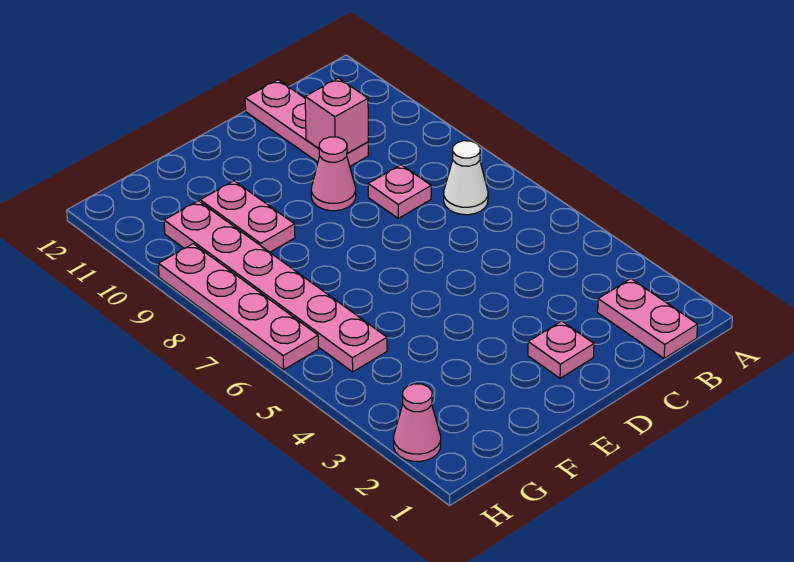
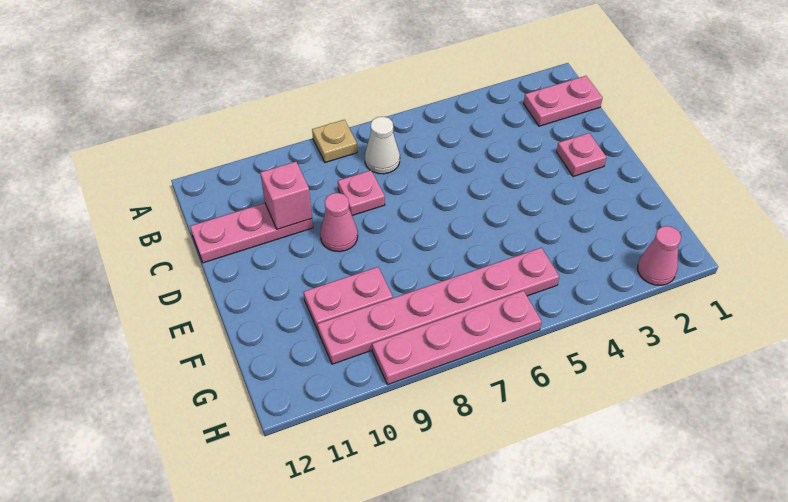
none -> tan 1x1 plate [312,120,357,162]

